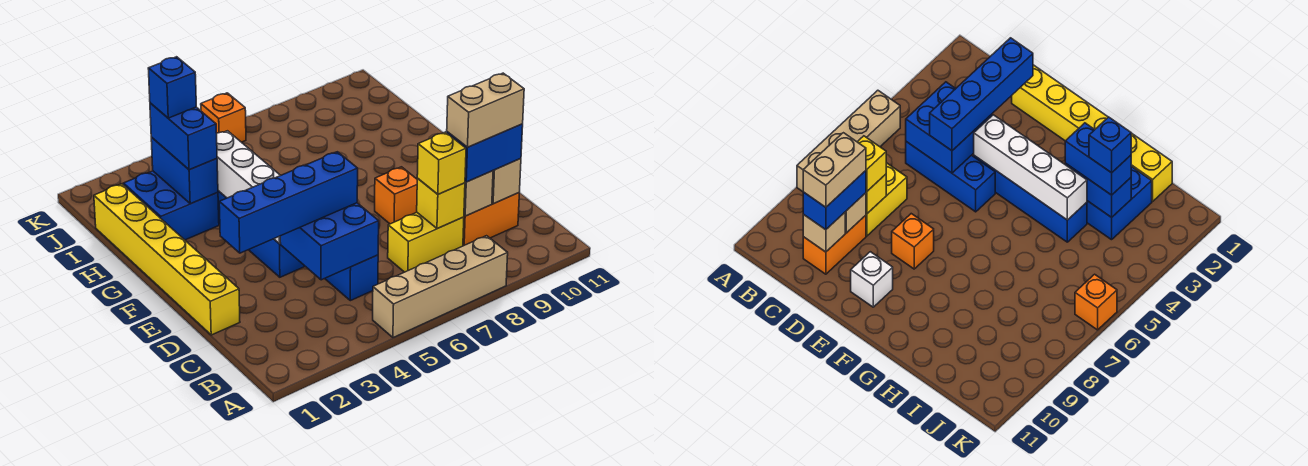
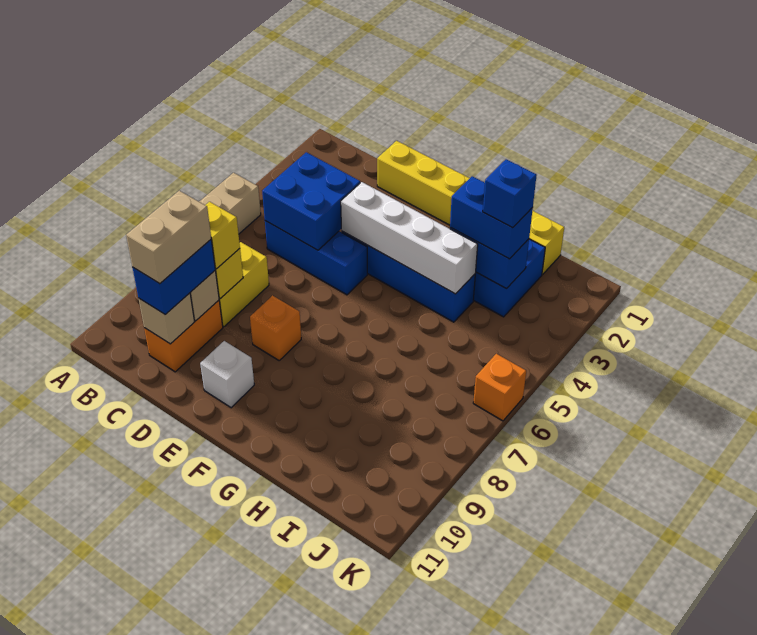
blue 1x4 brick [219,152,358,253] -> none

